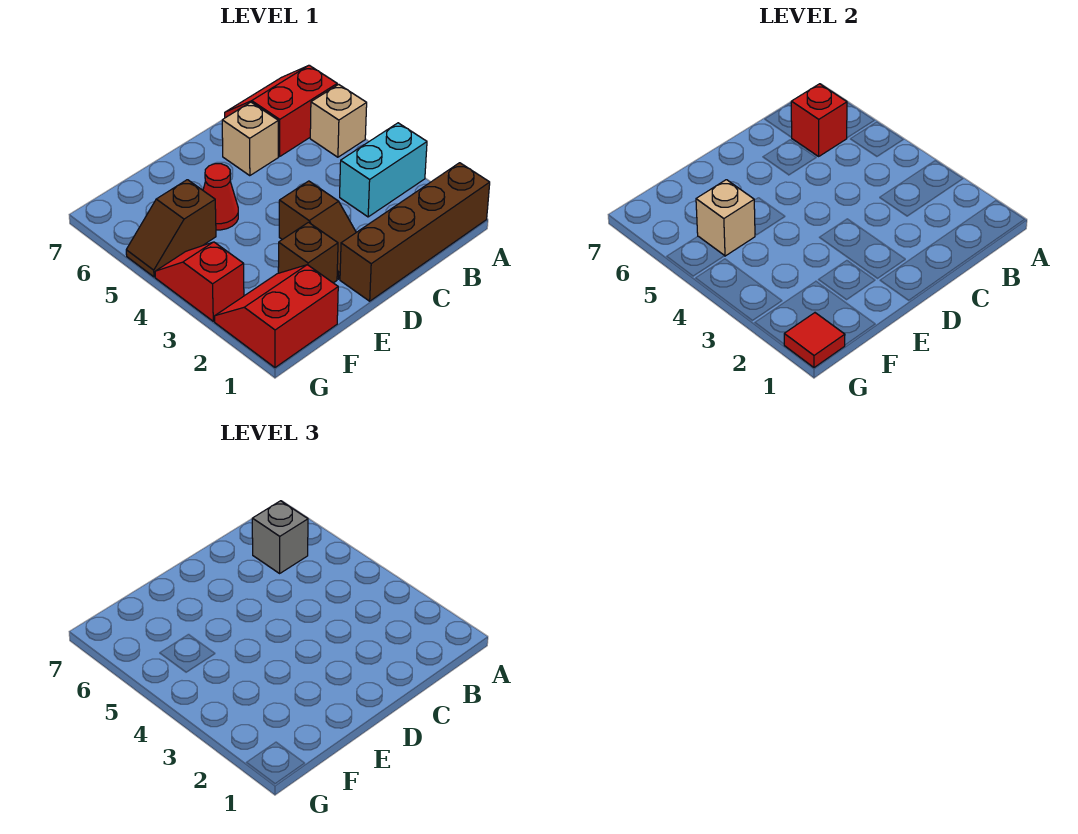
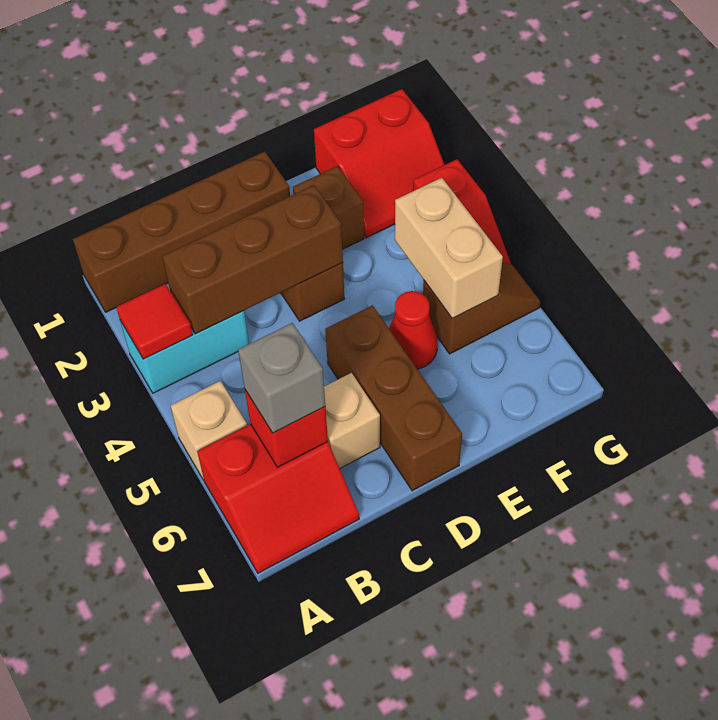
none -> brown 1x3 brick [162,185,343,334]
none -> brown 1x3 brick [325,305,462,491]
tan 1x1 brick [696,180,755,256] -> tan 1x2 brick [395,178,503,318]
red 1x1 tile [784,313,845,368] -> red 1x1 tile moved to [116,284,193,359]

